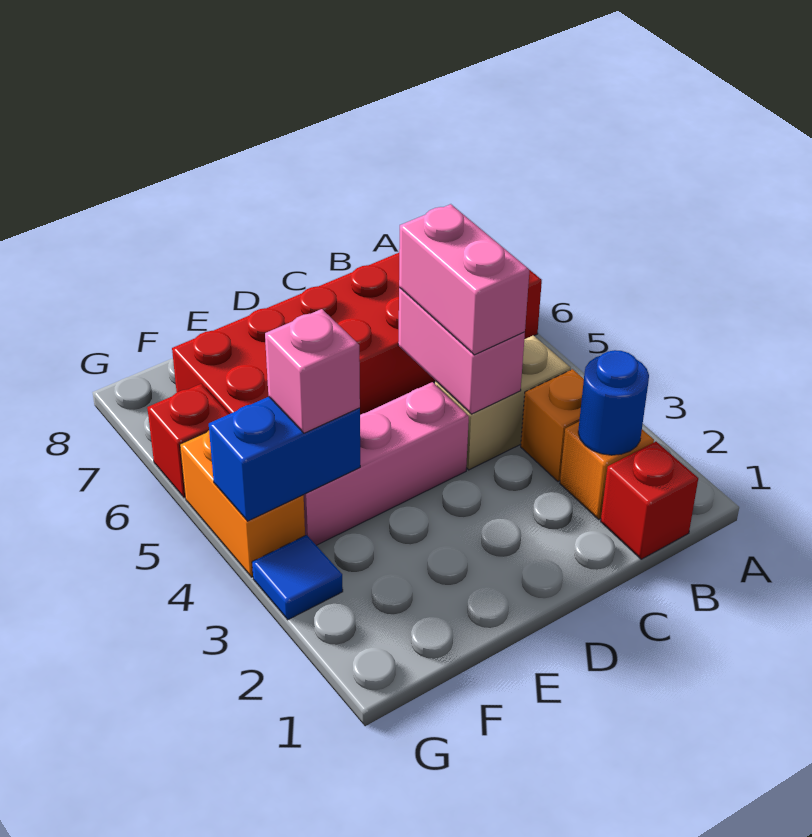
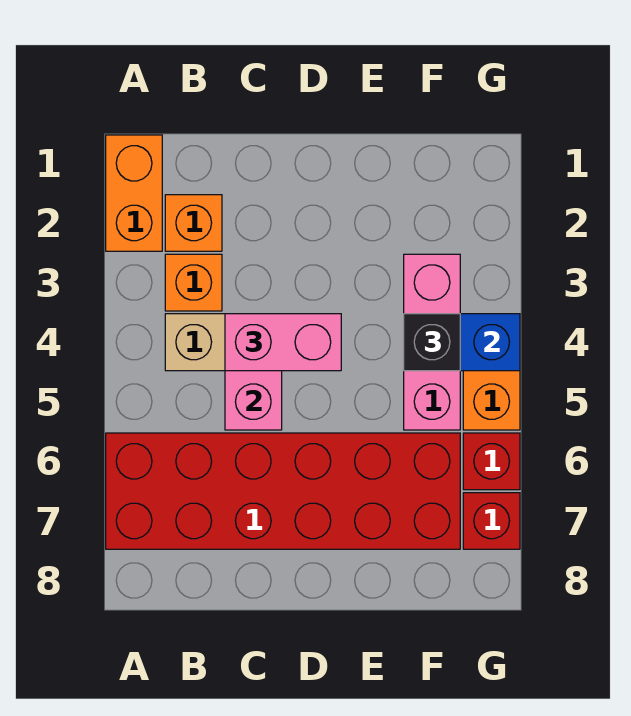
none -> orange 1x2 brick [106,135,162,251]
red 1x1 brick [601,442,698,559] -> red 1x1 brick moved to [463,493,520,549]
blue 1x1 round brick [578,350,649,455] -> none
pink 1x2 brick [399,204,529,355] -> pink 1x2 brick turned to [225,314,341,371]
pink 1x3 brick [304,382,469,545] -> pink 1x3 brick turned to [404,254,460,430]
pink 1x1 brick [265,309,360,433] -> black 1x1 brick [404,314,460,371]
blue 1x1 tile [252,535,343,620] -> none

